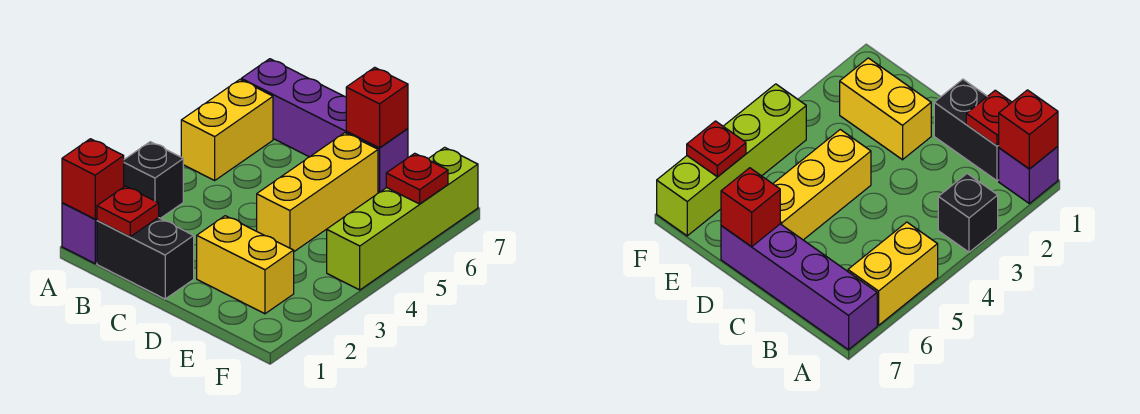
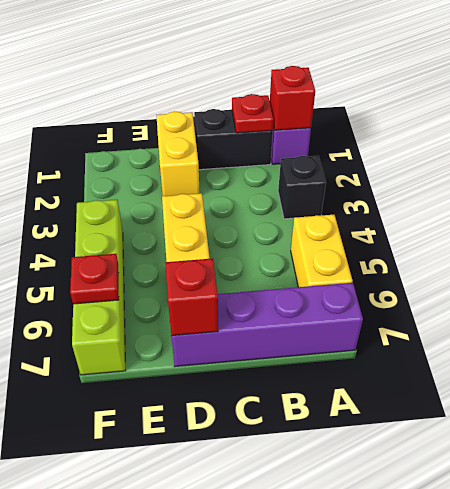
yellow 1x2 brick [197,216,294,314] -> yellow 1x2 brick turned to [156,112,200,196]

